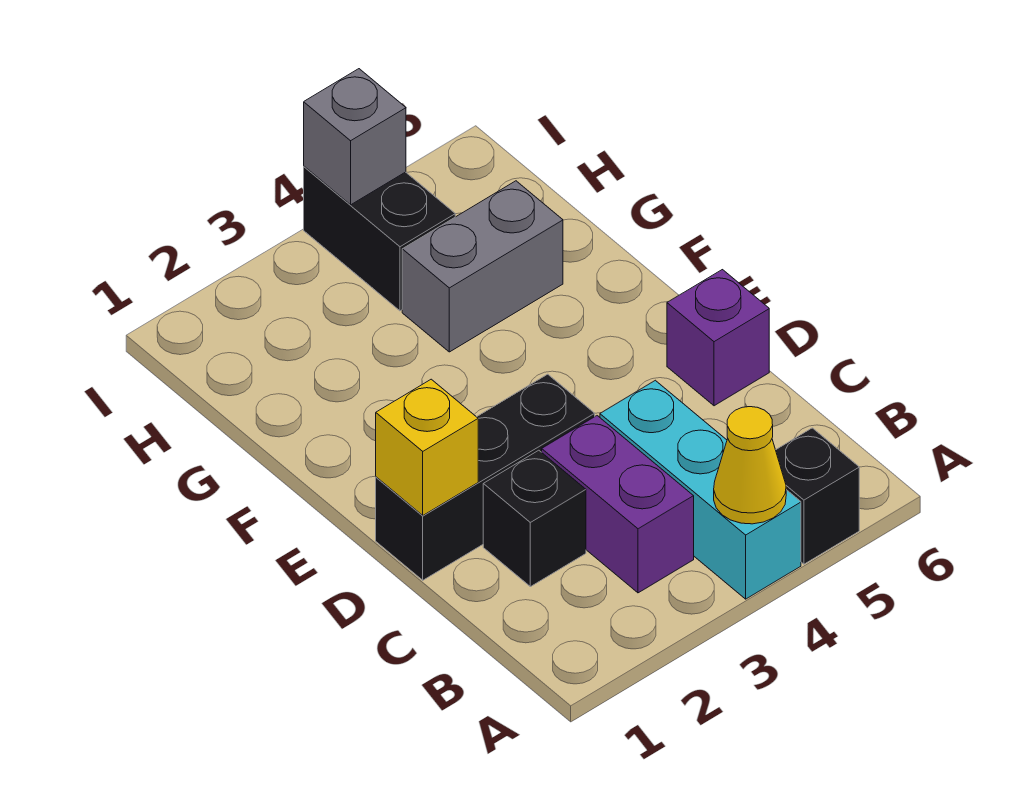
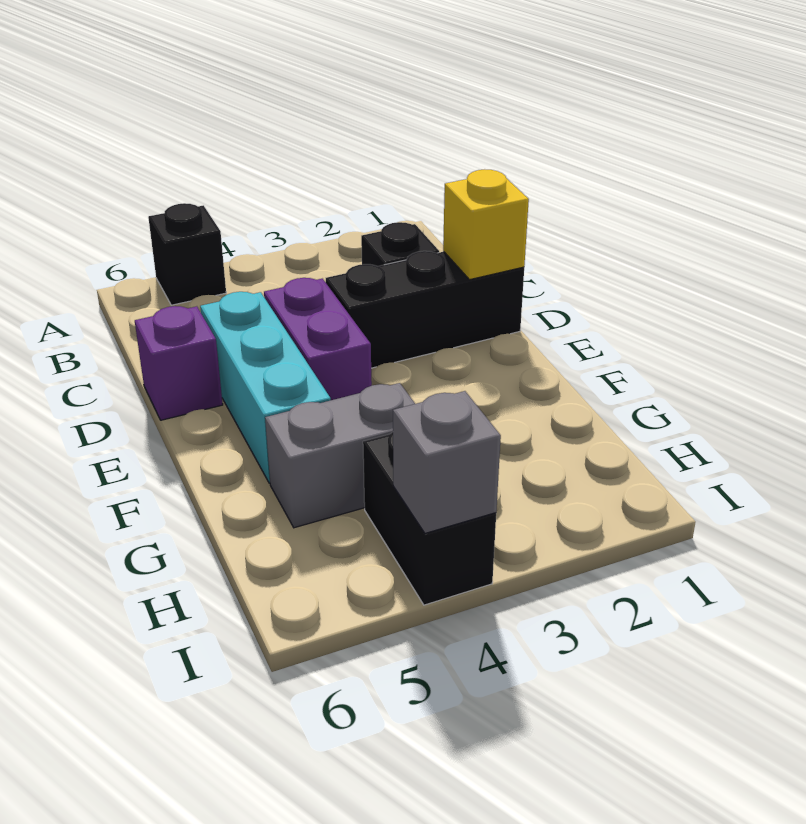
cyan 1x3 brick [600,380,801,599] -> cyan 1x3 brick moved to [200,292,331,483]
yellow 1x1 cone [714,407,786,524] -> none
purple 1x2 brick [542,416,694,593] -> purple 1x2 brick moved to [264,278,372,400]

